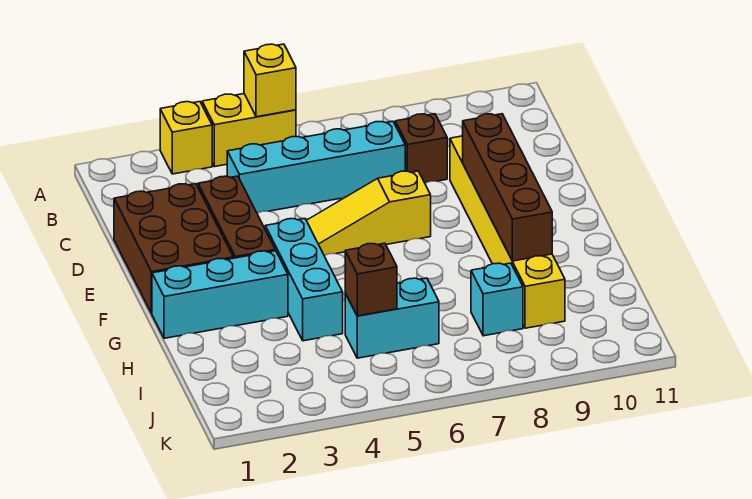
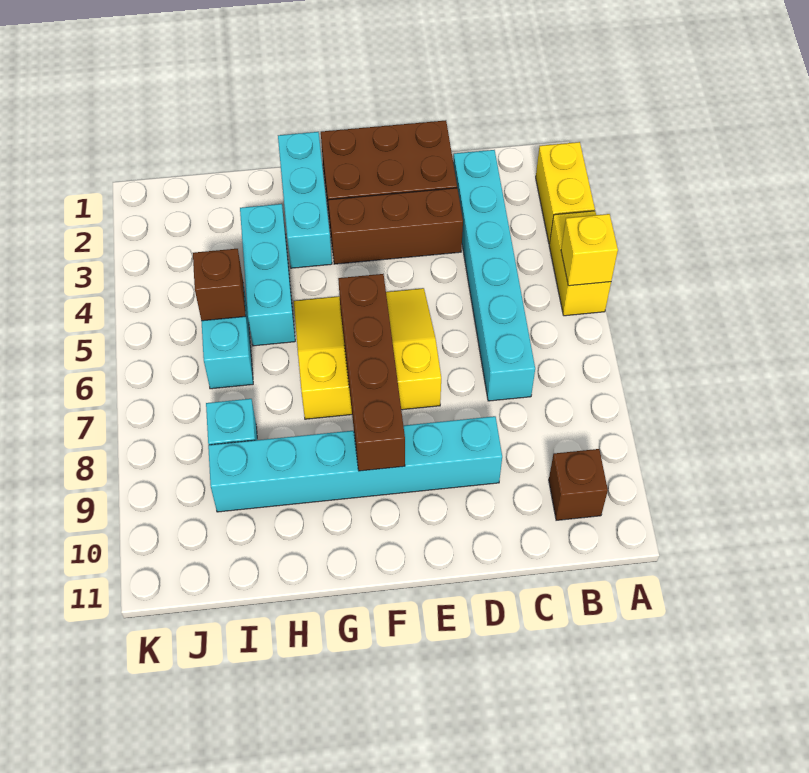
yellow 1x1 brick [160,102,212,174] -> yellow 1x2 brick [536,142,595,244]
cyan 1x4 brick [227,121,405,213] -> cyan 1x6 brick [453,150,535,401]
brown 1x1 brick [395,114,447,183] -> brown 1x1 brick moved to [549,449,608,520]
yellow 1x6 brick [450,136,565,328] -> cyan 1x6 brick [208,416,502,512]
yellow 1x3 slope [306,171,431,256] -> yellow 3x3 slope [294,288,441,419]
brown 1x4 brick [463,114,552,261] -> brown 1x4 brick turned to [338,274,405,471]
cyan 1x3 brick [265,219,343,341] -> cyan 1x3 brick turned to [240,204,295,346]

